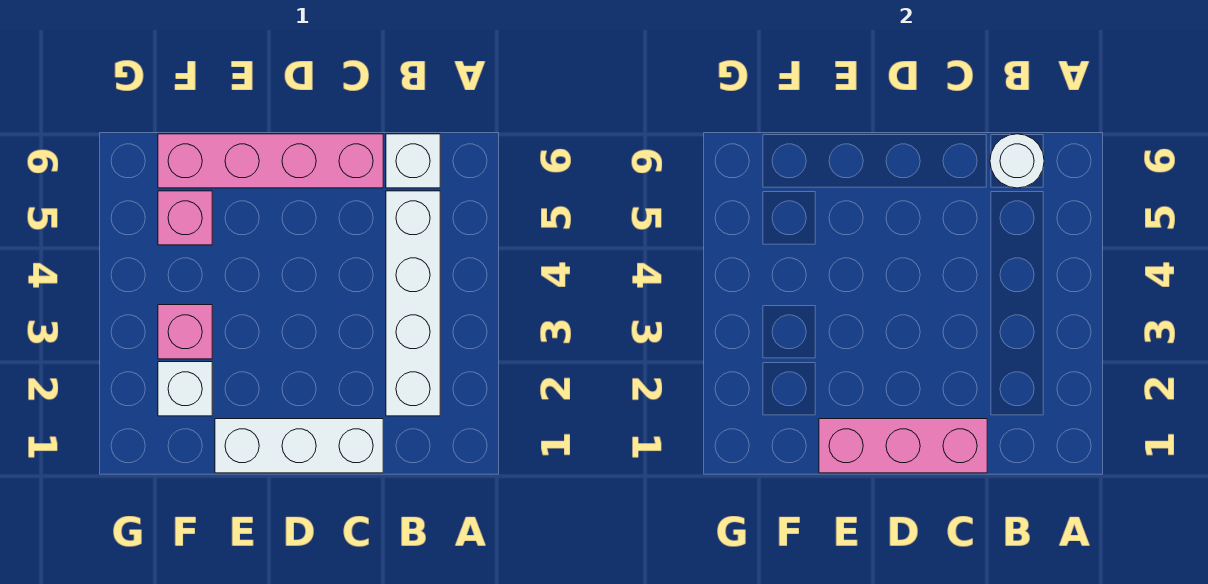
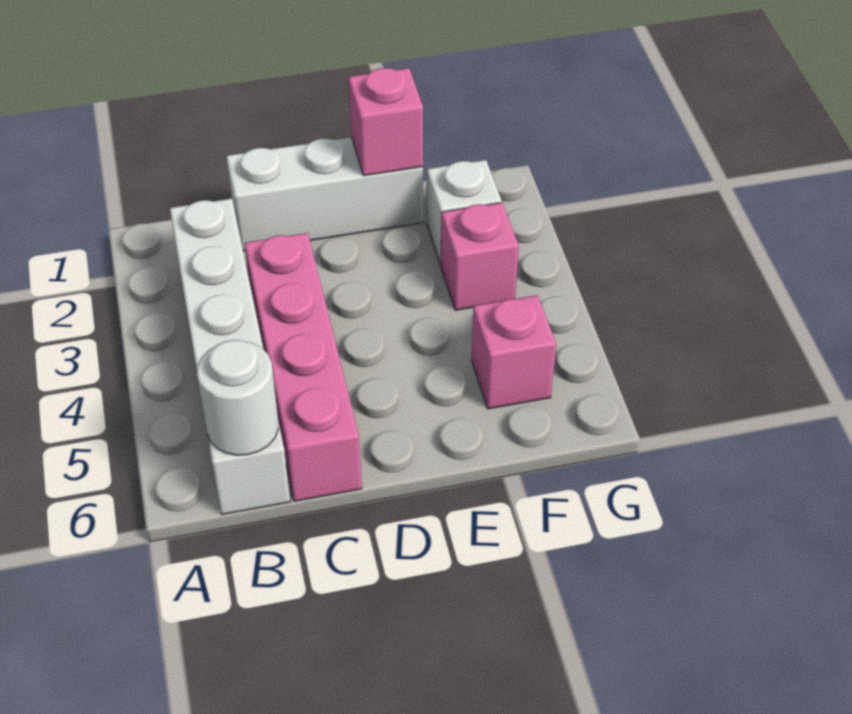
pink 1x3 brick [819,419,987,473] -> pink 1x1 brick [349,68,423,176]
pink 1x4 brick [158,134,383,188] -> pink 1x4 brick turned to [245,233,362,501]

